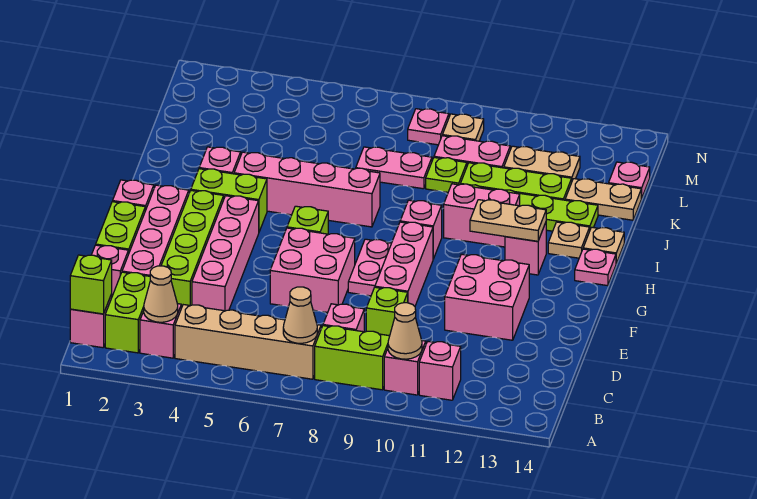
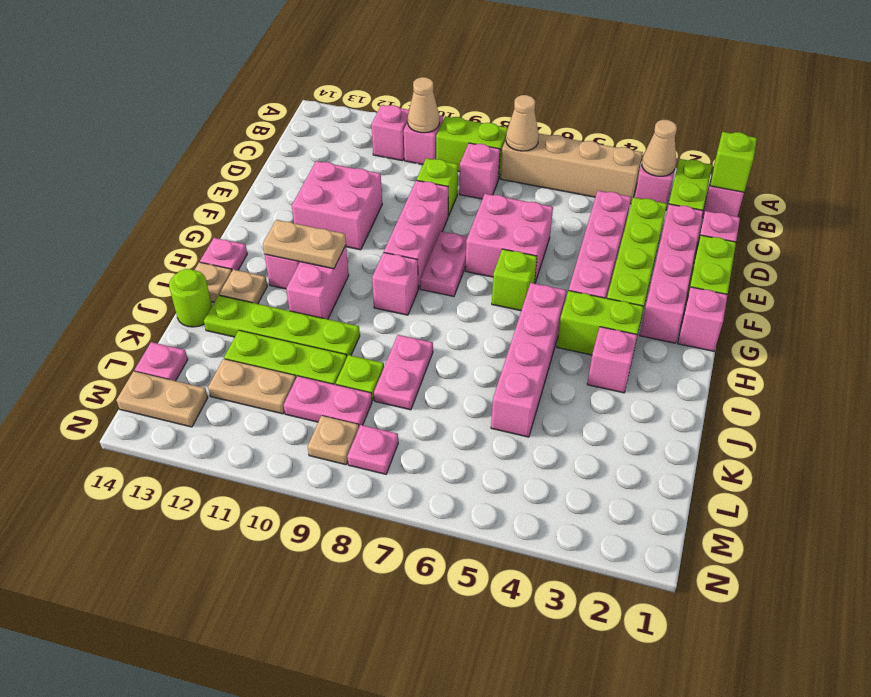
pink 1x4 brick [234,152,380,227] -> pink 1x4 brick turned to [491,283,566,437]
pink 1x2 brick [444,184,520,247] -> pink 1x2 brick turned to [286,245,349,319]
none -> lime 1x1 round brick [169,269,212,327]
pink 1x2 plate [356,147,432,189] -> pink 1x2 plate turned to [374,335,433,410]
tan 1x2 plate [565,179,641,220] -> tan 1x2 plate moved to [116,371,208,427]

